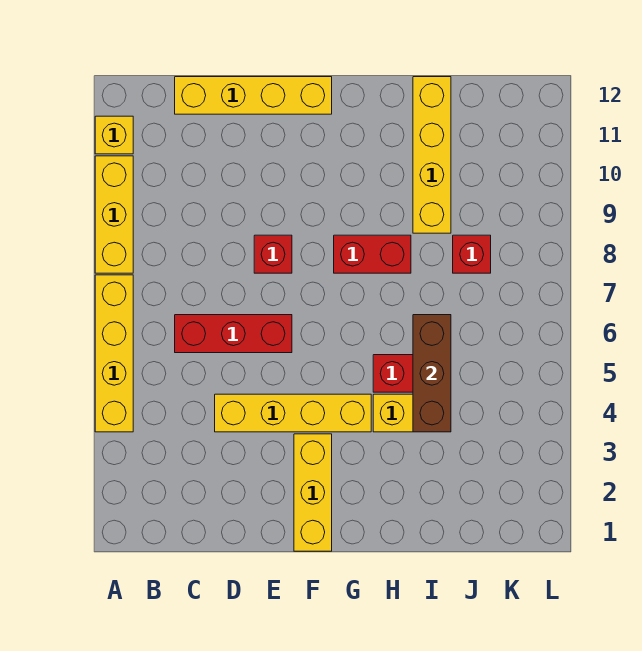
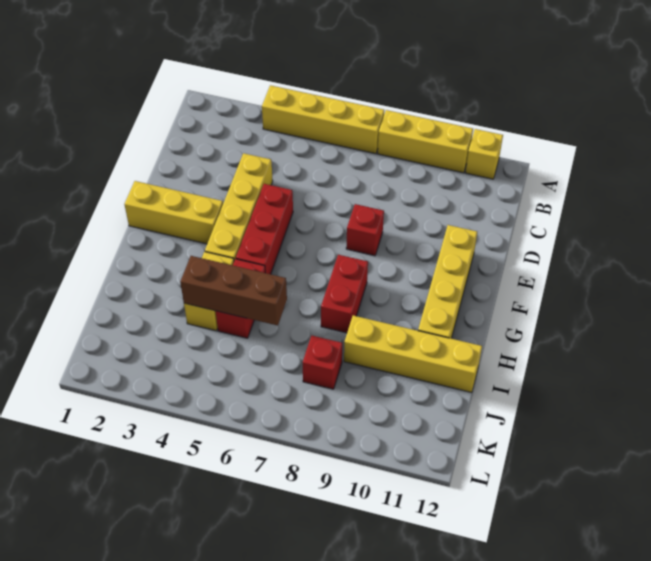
red 1x3 brick [175,315,292,353] -> red 1x3 brick moved to [236,184,293,274]
yellow 1x4 brick [175,77,332,114] -> yellow 1x4 brick moved to [418,225,477,338]

